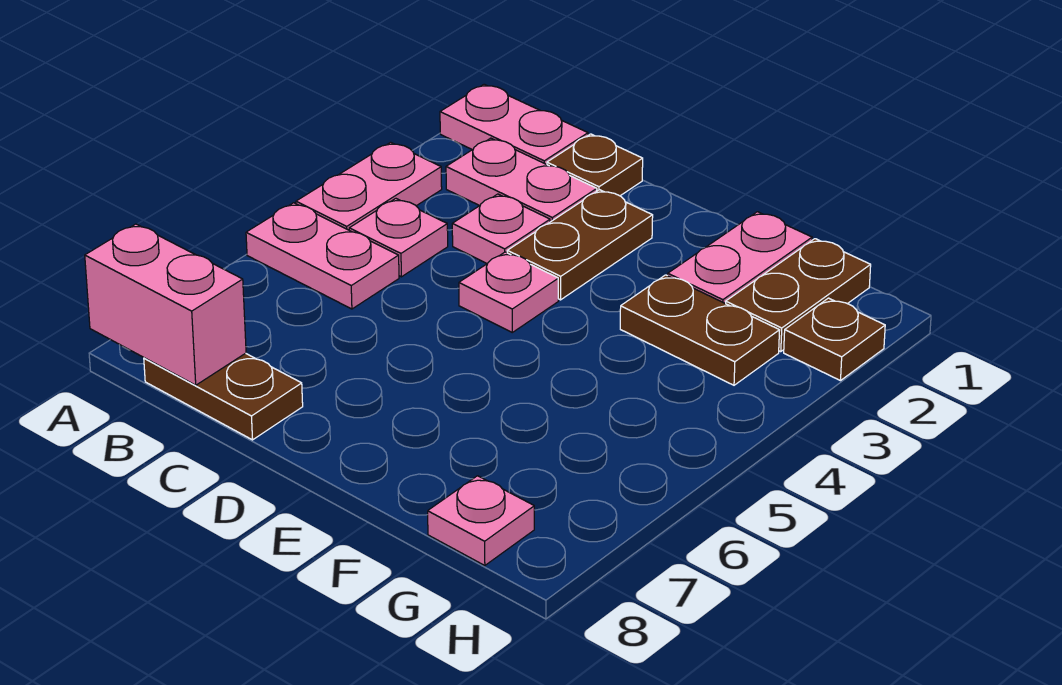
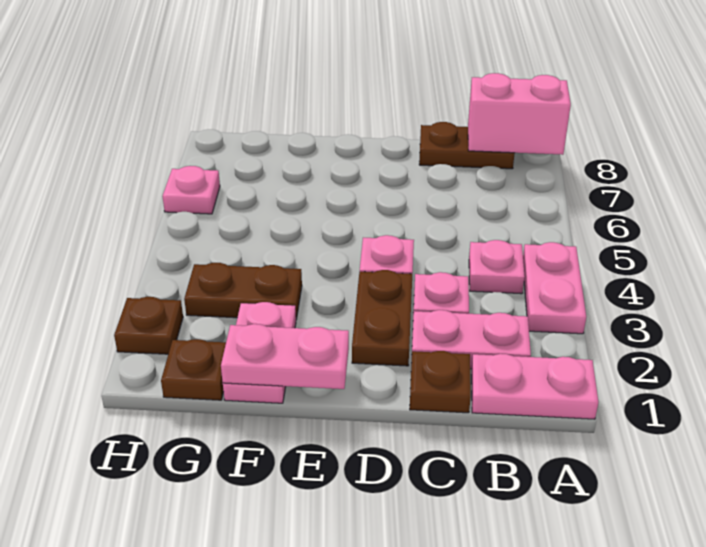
pink 1x2 plate [246,203,399,309] -> pink 1x2 plate moved to [221,324,349,389]
brown 1x2 plate [726,239,871,352] -> brown 1x1 plate [161,339,226,400]
pink 1x1 plate [428,476,534,566] -> pink 1x1 plate moved to [162,166,220,214]

